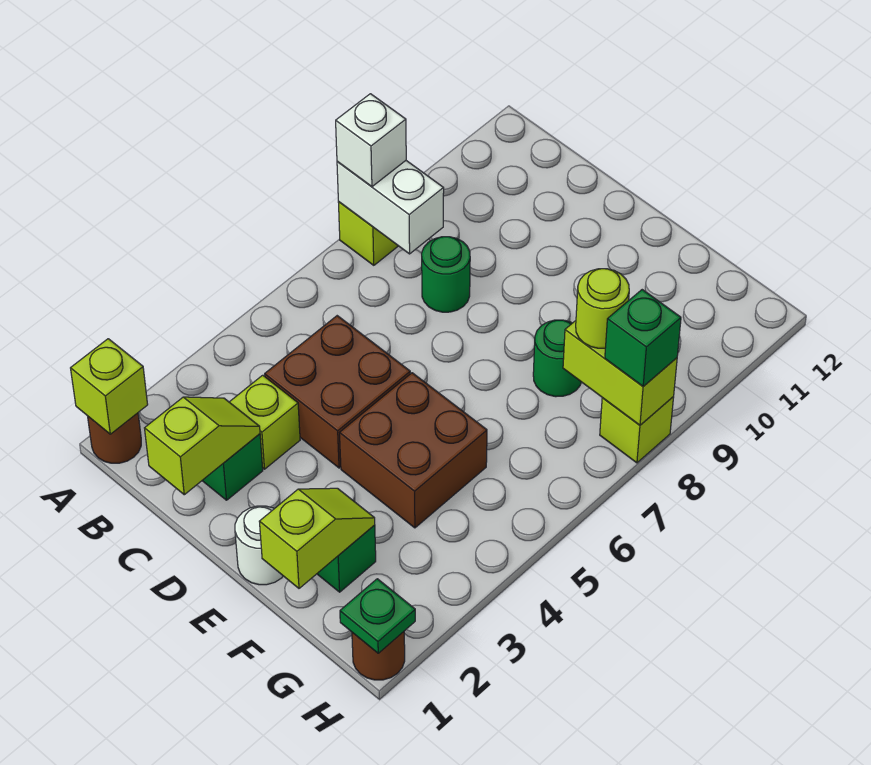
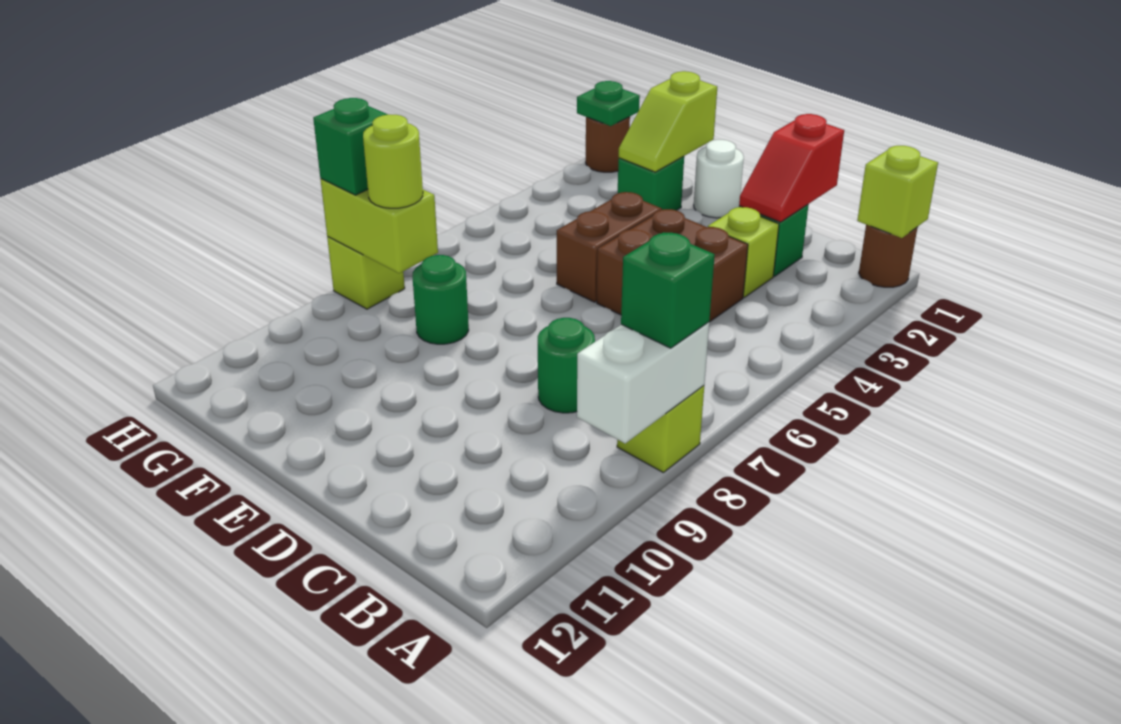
white 1x2 brick [337,161,444,254] -> white 1x2 brick turned to [577,322,709,443]
white 1x1 brick [336,94,406,187] -> green 1x1 brick [621,232,715,348]
lime 1x2 slope [145,397,260,495] -> red 1x2 slope [739,114,844,222]
brown 2x2 brick [340,373,487,528] -> brown 1x2 brick [557,192,662,302]

